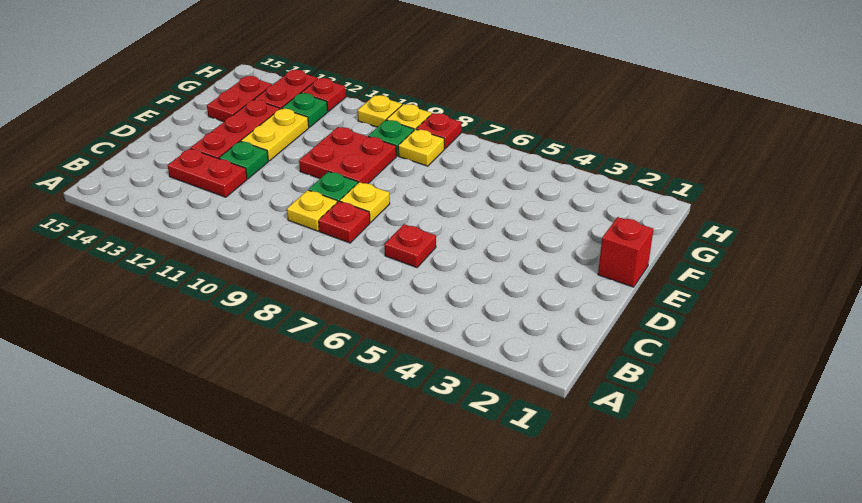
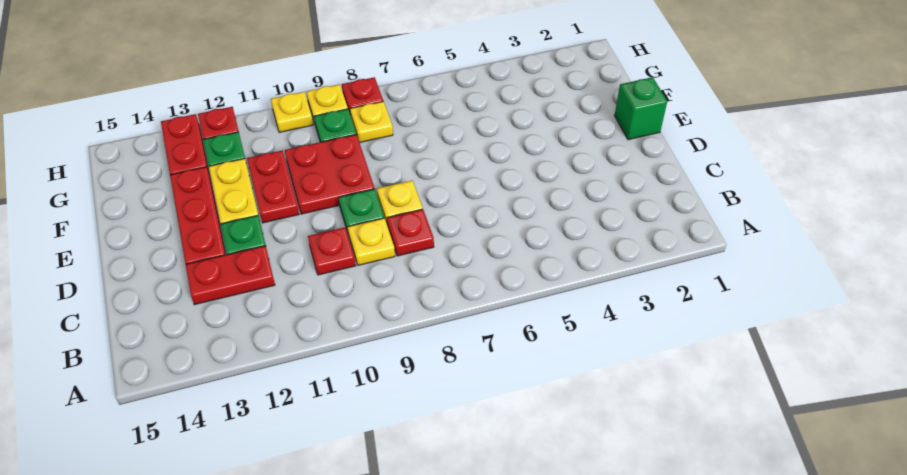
red 1x1 plate [385,224,436,268] -> red 1x1 plate moved to [308,227,356,275]
red 1x1 brick [598,217,653,287] -> green 1x1 brick [614,77,667,140]
red 1x2 plate [207,76,272,122] -> red 1x2 plate moved to [247,150,299,223]

